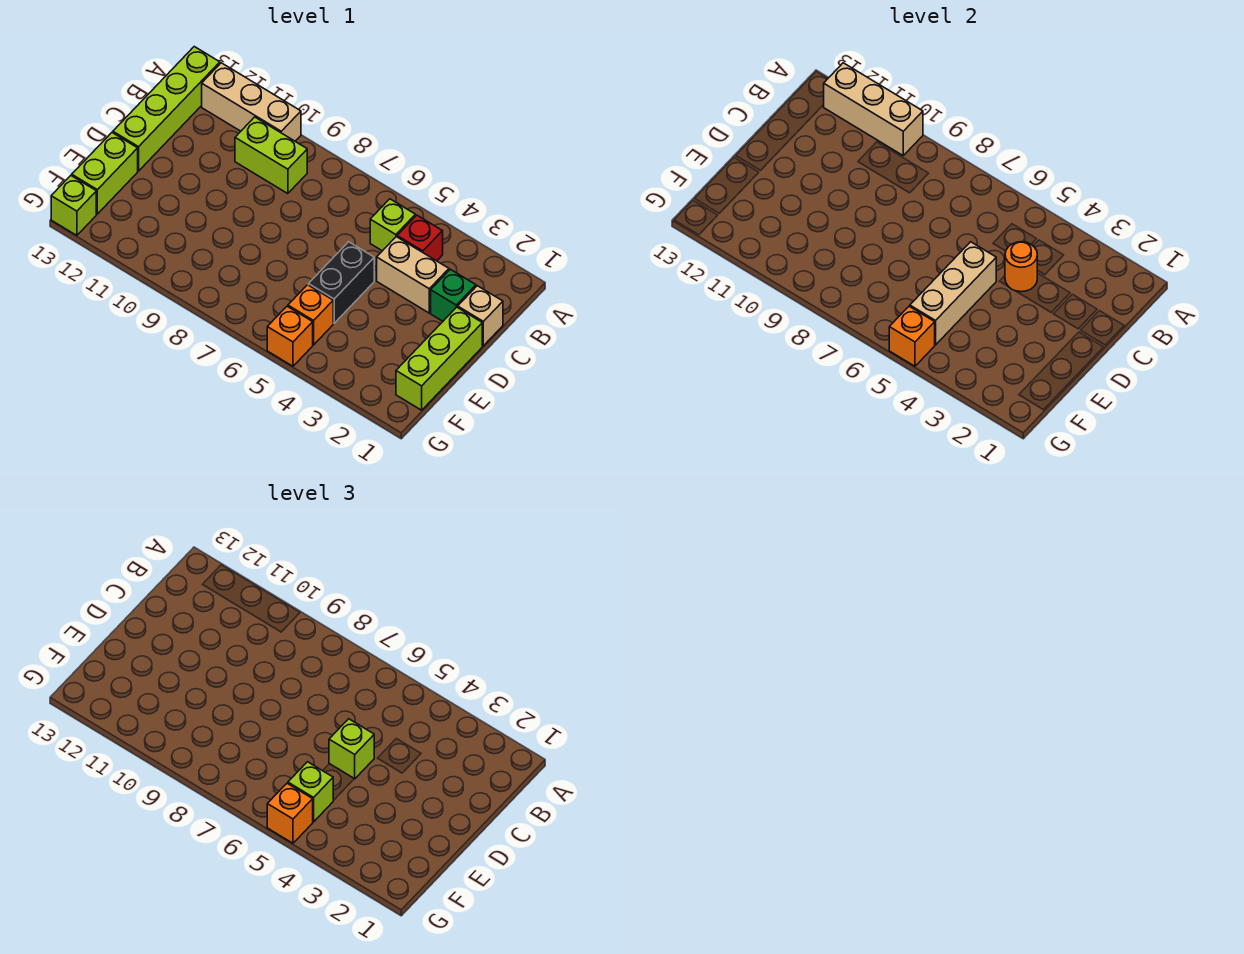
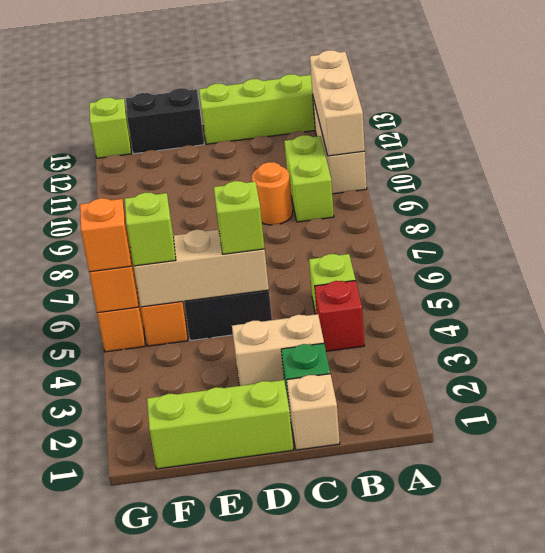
tan 1x2 brick [377,237,449,313] -> tan 1x2 brick turned to [232,314,324,386]
orange 1x1 round brick [1005,242,1037,292] -> orange 1x1 round brick moved to [252,162,293,225]
lime 1x2 brick [72,133,138,214] -> black 1x2 brick [126,88,204,154]

